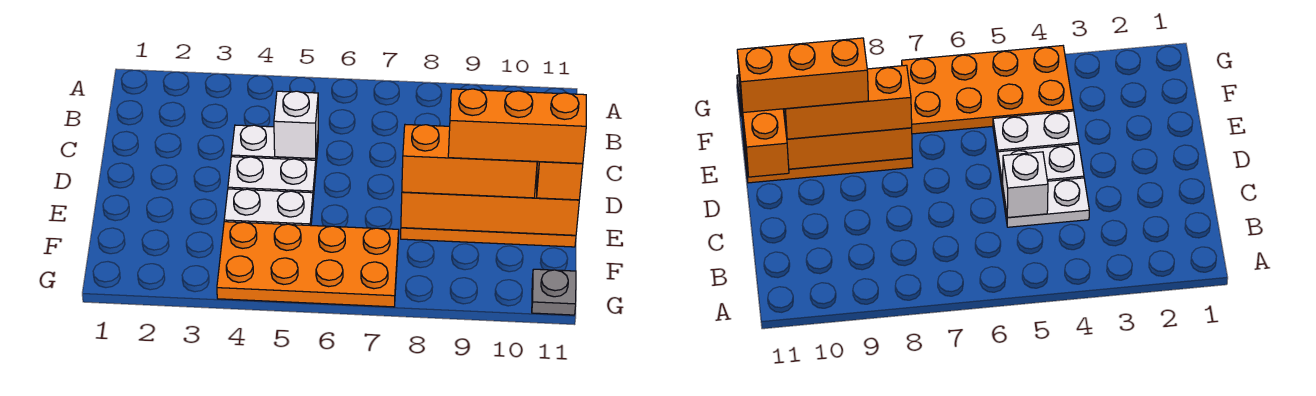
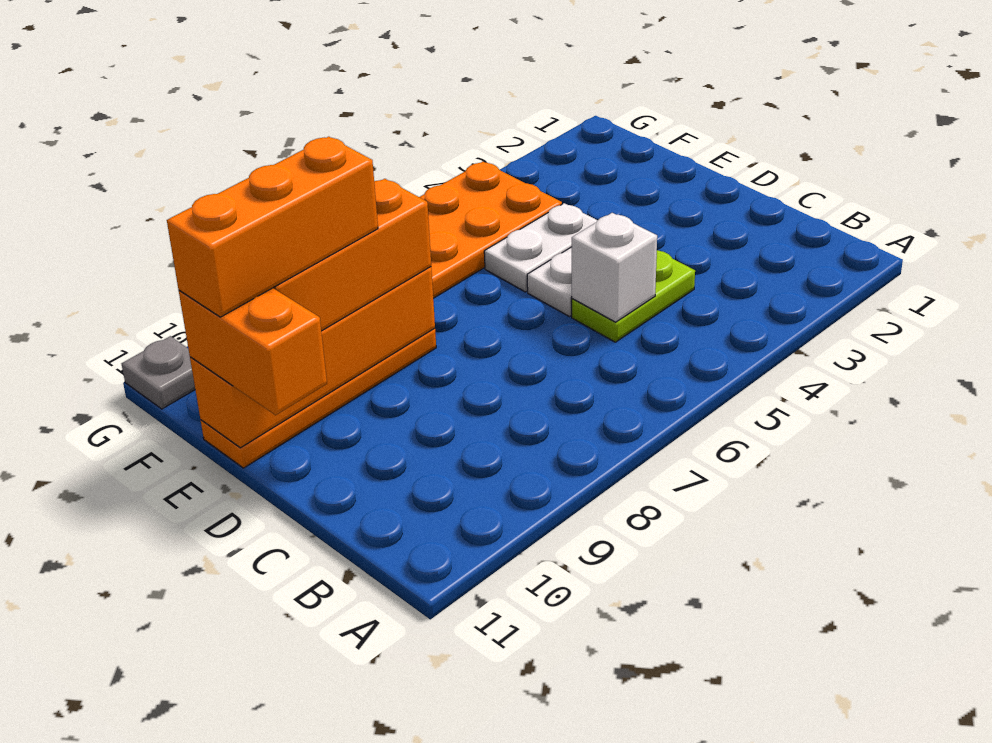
white 1x2 plate [231,125,318,163] -> lime 1x2 plate [572,250,695,342]

